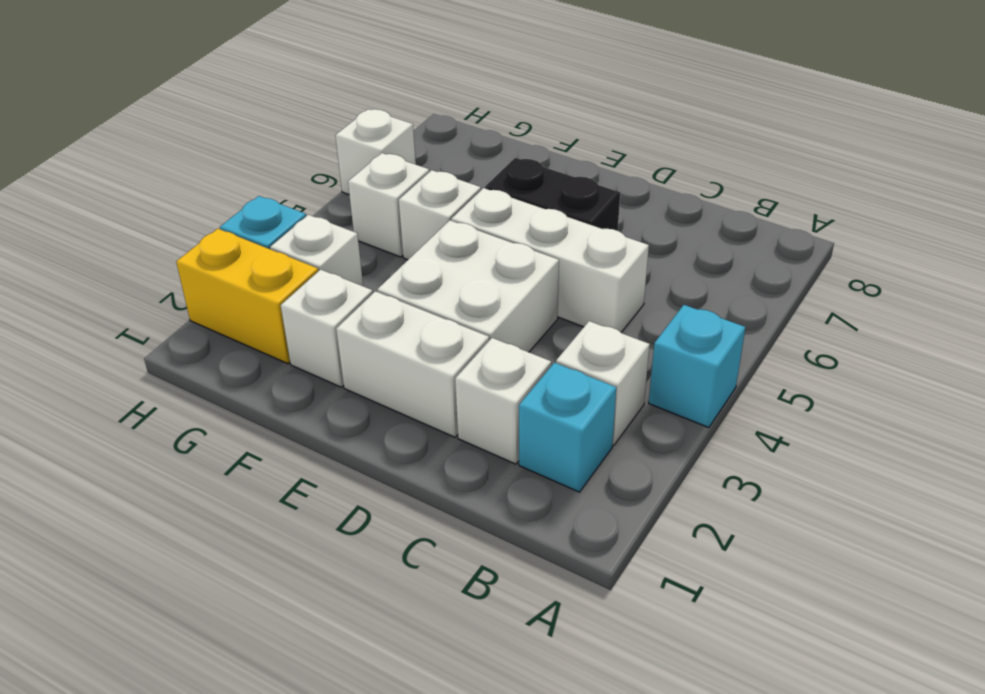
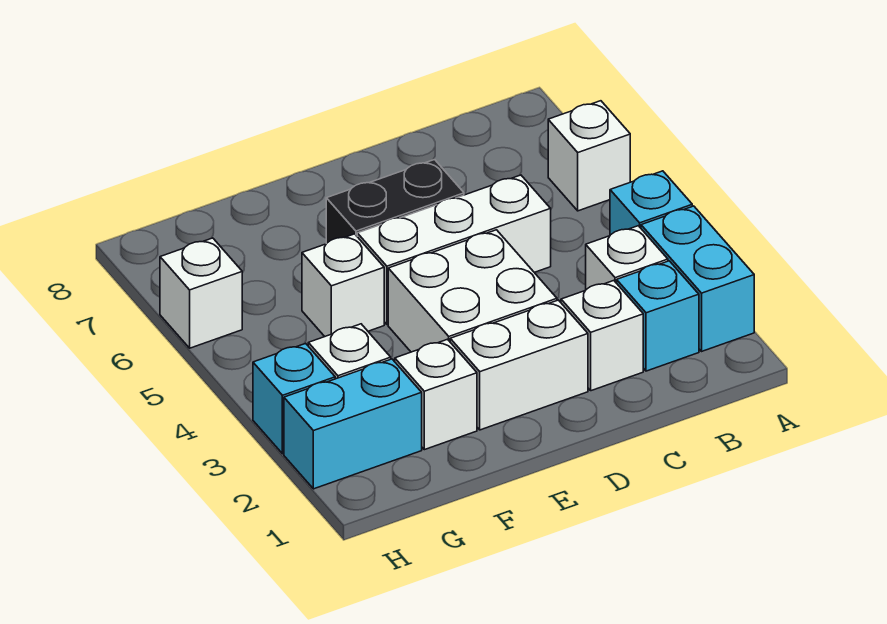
none -> cyan 1x2 brick [641,206,754,351]
yellow 1x2 brick [176,229,318,364] -> cyan 1x2 brick [284,359,422,489]
white 1x1 brick [348,153,429,257] -> white 1x1 brick moved to [548,101,630,211]

